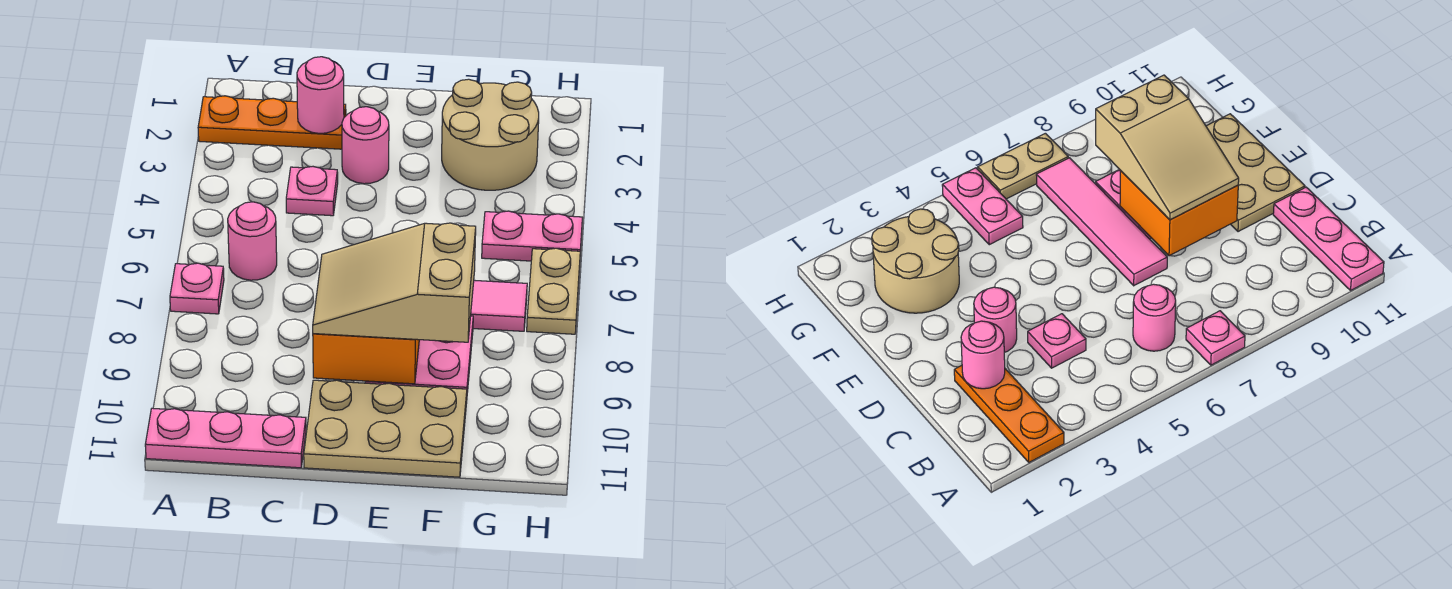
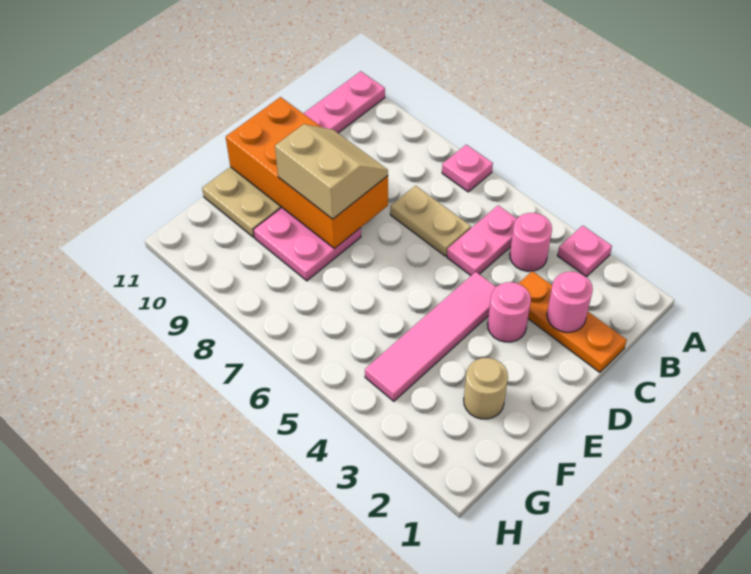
orange 1x3 plate [198,96,346,149] -> orange 1x3 plate turned to [518,271,627,372]
pink 1x1 round brick [228,202,277,280] -> pink 1x1 round brick moved to [510,213,552,271]
pink 1x1 plate [286,167,338,216] -> pink 1x1 plate moved to [557,226,612,277]
pink 1x4 tile [471,280,527,331] -> pink 1x4 tile moved to [365,272,496,401]
orange 2x2 brick [313,334,419,384] -> orange 2x4 brick [226,97,388,249]
tan 2x3 slope [313,223,476,342] -> tan 2x2 slope [275,124,388,219]
tan 2x2 round brick [442,79,539,190] -> tan 1x1 round brick [464,358,508,419]
pink 1x2 plate [482,211,582,261] -> pink 1x2 plate moved to [447,206,517,275]
tan 1x2 plate [527,248,580,334] -> tan 1x2 plate moved to [390,186,471,256]

